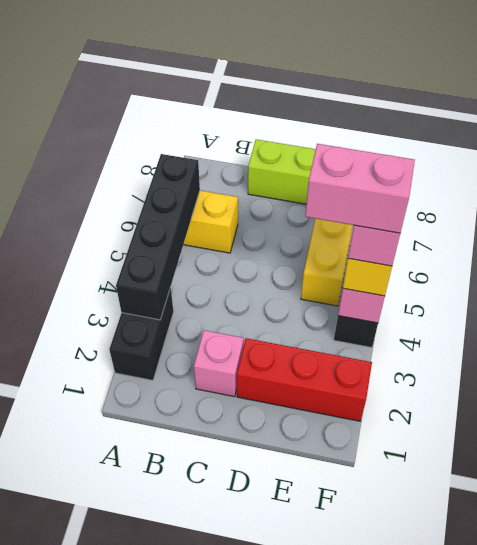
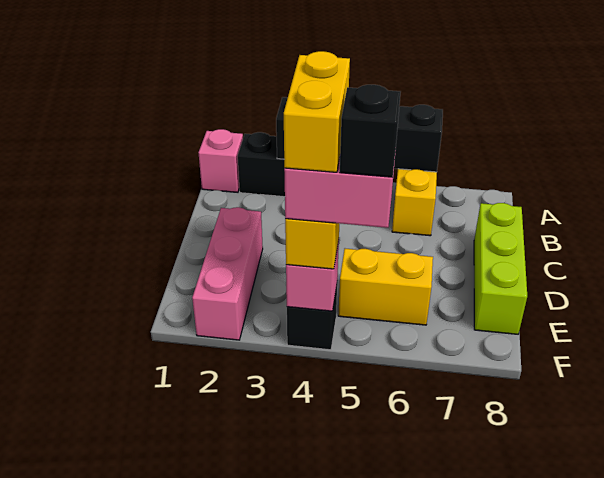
pink 1x1 brick [194,330,243,397] -> pink 1x1 brick moved to [198,129,243,192]
red 1x3 brick [237,338,372,421] -> pink 1x3 brick [192,207,263,340]
pink 1x2 brick [305,144,415,233] -> yellow 1x2 brick [284,51,350,172]
none -> black 1x1 brick [340,85,400,177]

